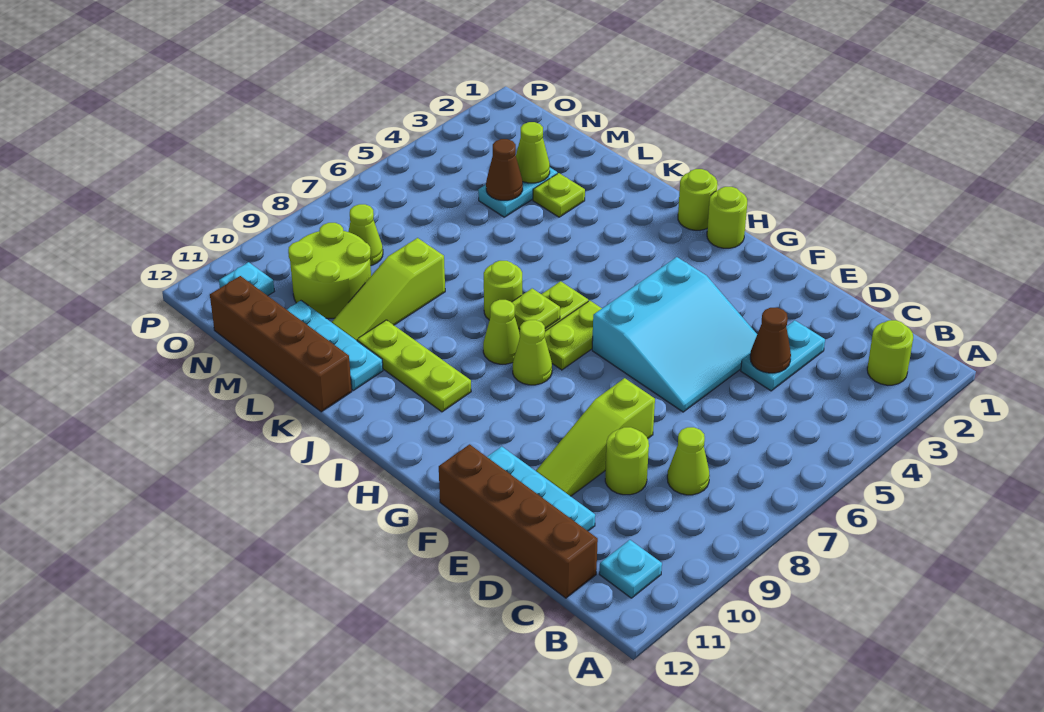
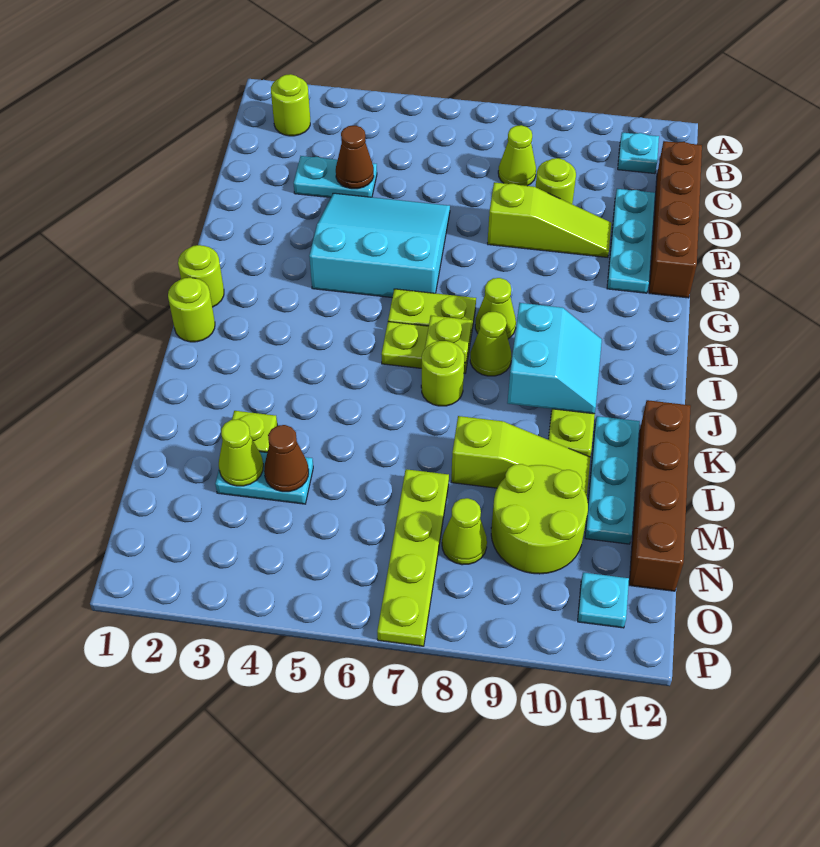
none -> cyan 2x2 slope [507,303,602,414]
none -> lime 1x4 plate [377,469,449,646]

